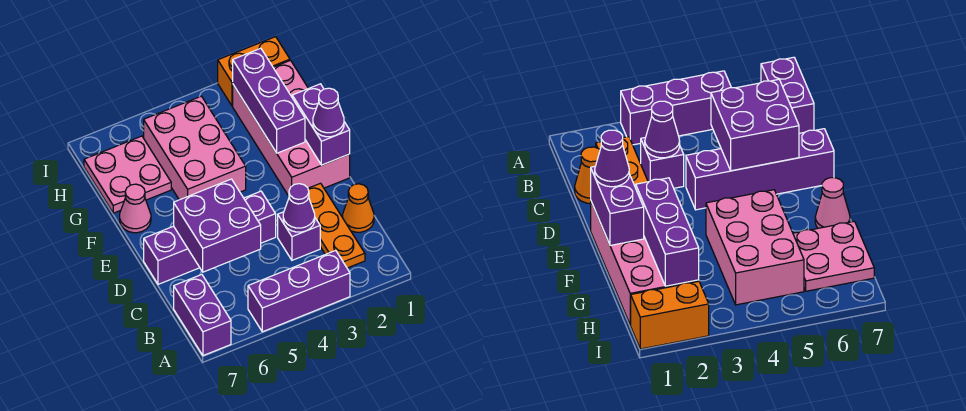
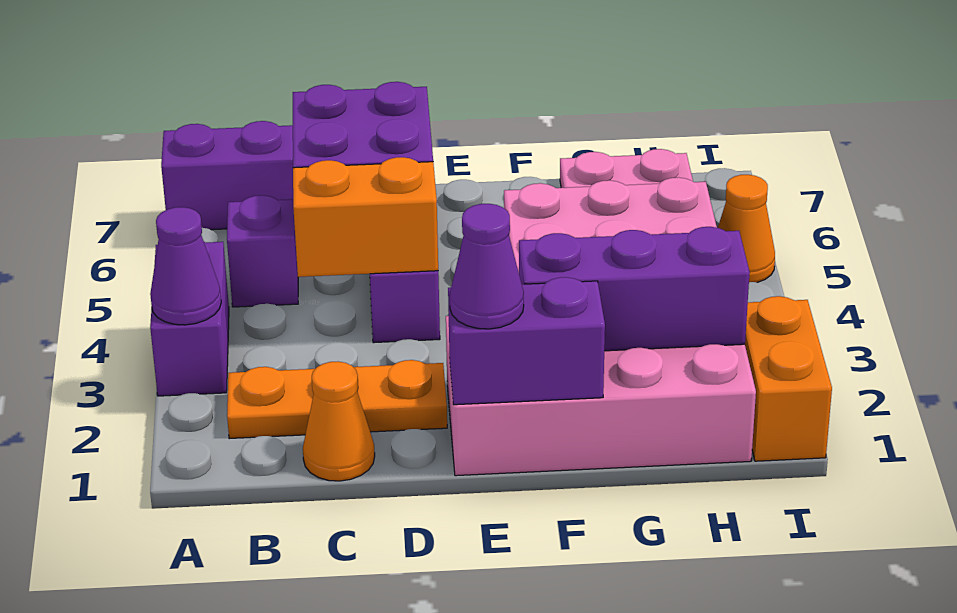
purple 1x3 brick [248,250,350,332] -> purple 1x2 brick [150,242,229,396]
purple 1x1 brick [278,212,320,260] -> purple 1x1 brick moved to [227,195,298,307]
purple 1x1 cone [283,184,315,232] -> purple 1x1 cone moved to [150,207,221,325]
none -> orange 1x2 brick [293,157,438,277]
pink 1x1 cone [120,184,151,233] -> none
none -> orange 1x1 cone [718,175,775,283]

